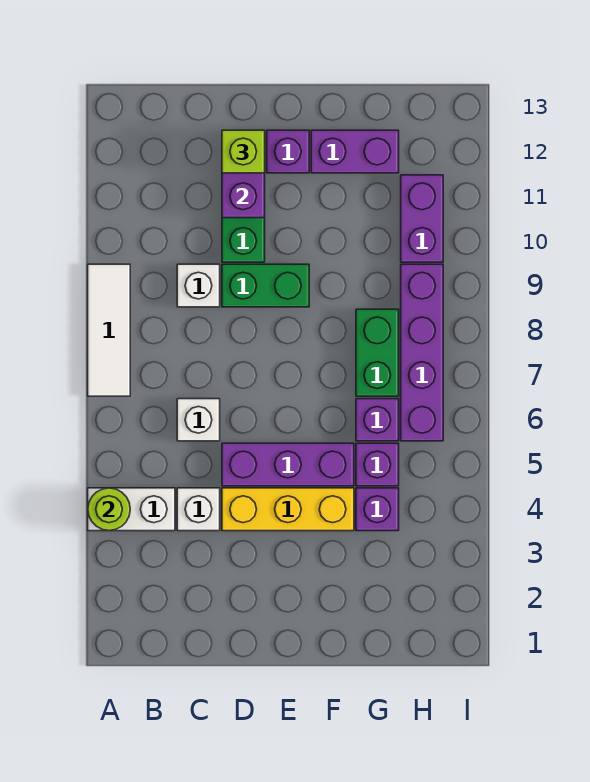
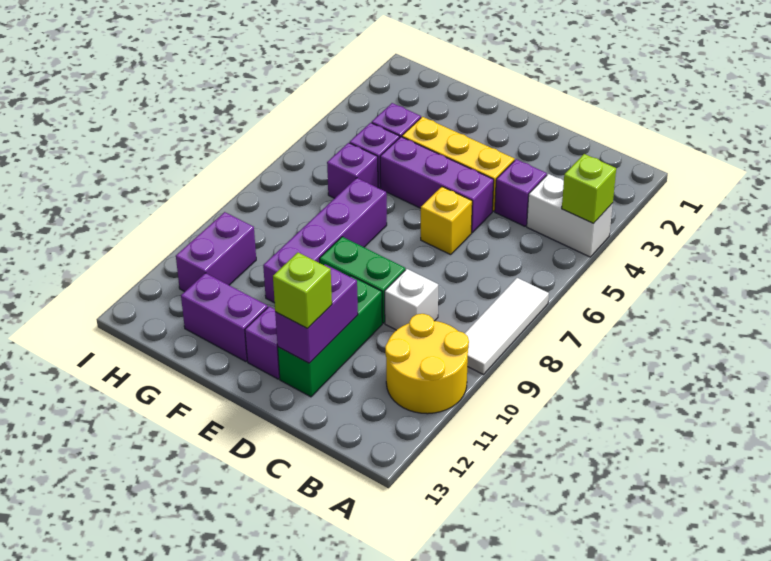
lime 1x1 round brick [88,488,130,531] -> lime 1x1 brick [562,154,616,224]
none -> yellow 2x2 round brick [385,314,469,414]
white 1x1 brick [177,488,220,531] -> purple 1x1 brick [495,159,547,226]
white 1x1 brick [177,399,220,441] -> none
none -> yellow 1x1 brick [421,187,472,255]
green 1x2 brick [356,309,399,396] -> none
purple 1x4 brick [401,264,443,441] -> purple 1x4 brick moved to [263,178,387,303]

